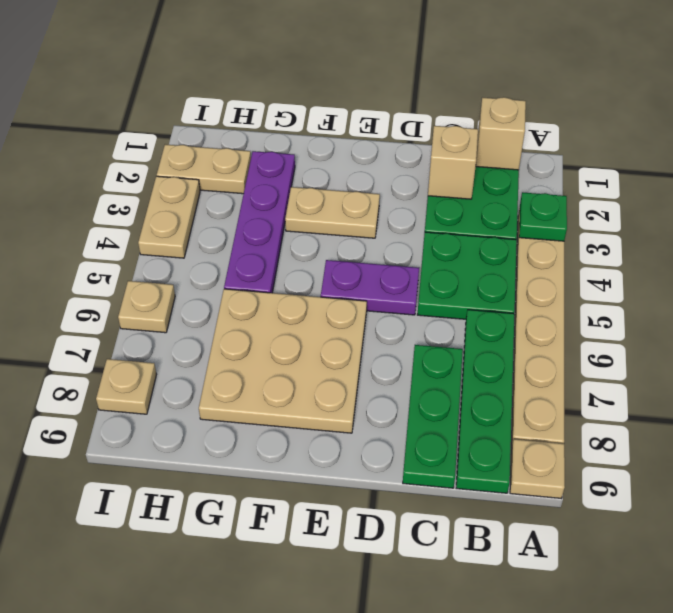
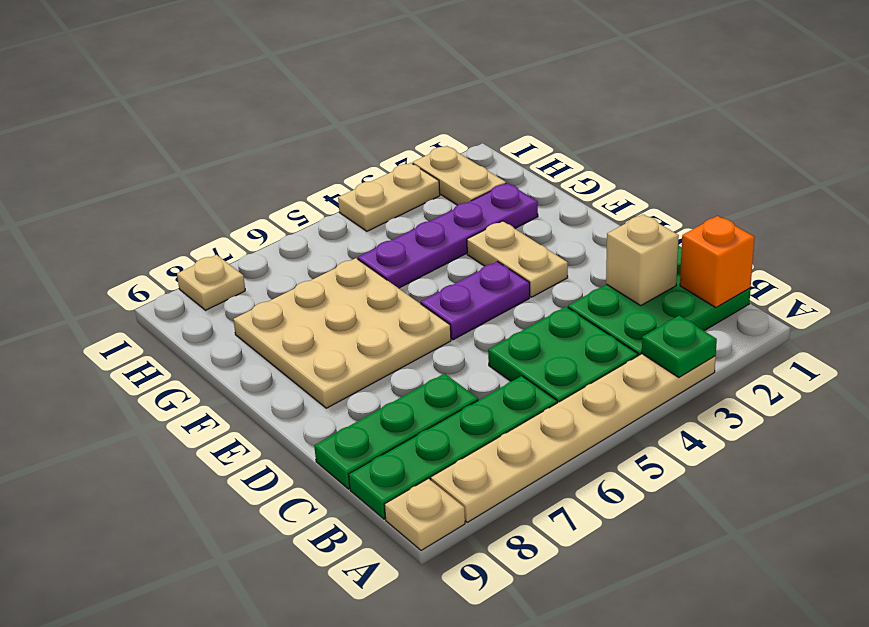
tan 1x1 brick [476,97,526,170] -> orange 1x1 brick [680,216,755,308]
purple 1x2 plate [321,260,419,315] -> purple 1x2 plate turned to [421,262,530,340]
tan 1x1 plate [118,281,175,333] -> none

